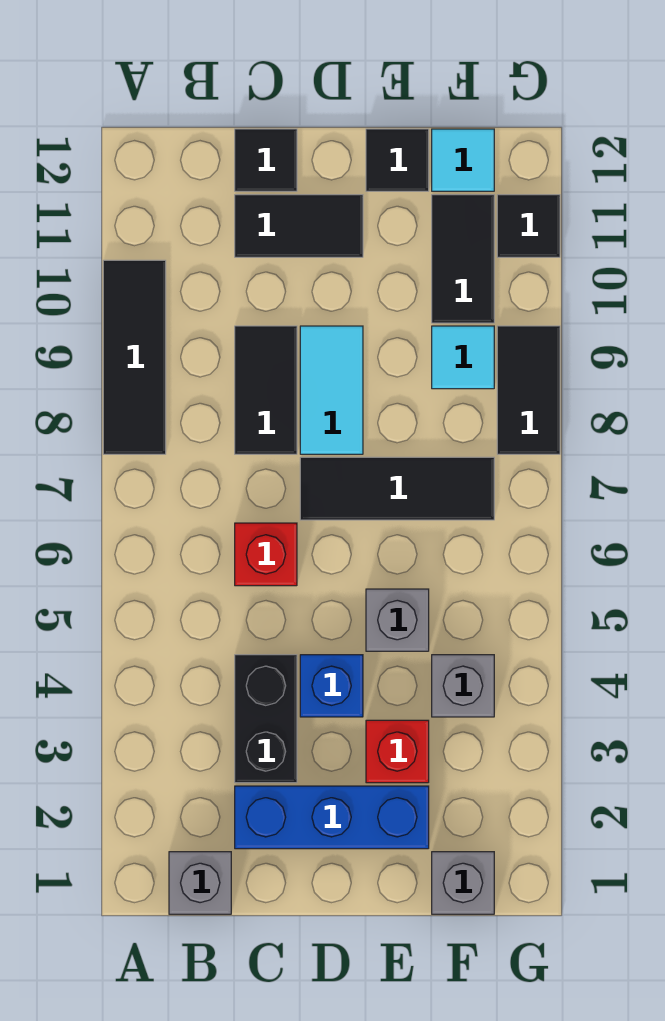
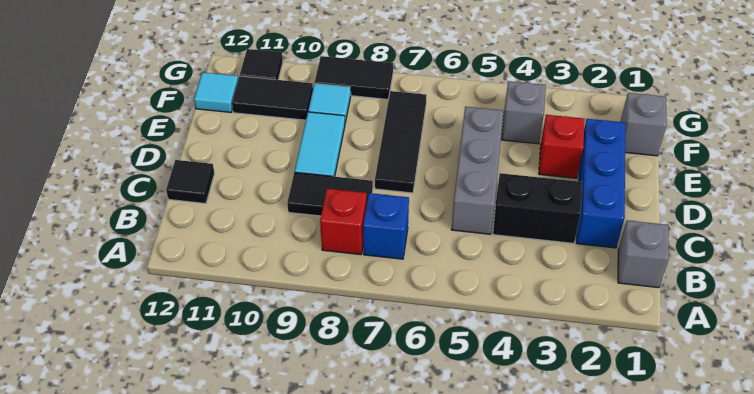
black 1x3 tile [103,260,166,454] -> none
red 1x1 brick [235,523,297,586] -> red 1x1 brick moved to [320,189,367,255]
black 1x2 tile [235,195,363,257] -> none
blue 1x1 brick [300,655,363,717] -> blue 1x1 brick moved to [363,193,409,259]
cyan 1x2 tile [300,326,363,454] -> cyan 1x2 tile turned to [295,112,345,177]
grey 1x1 brick [366,589,429,651] -> grey 1x3 brick [451,107,503,234]
black 1x1 tile [366,129,429,191] -> none

